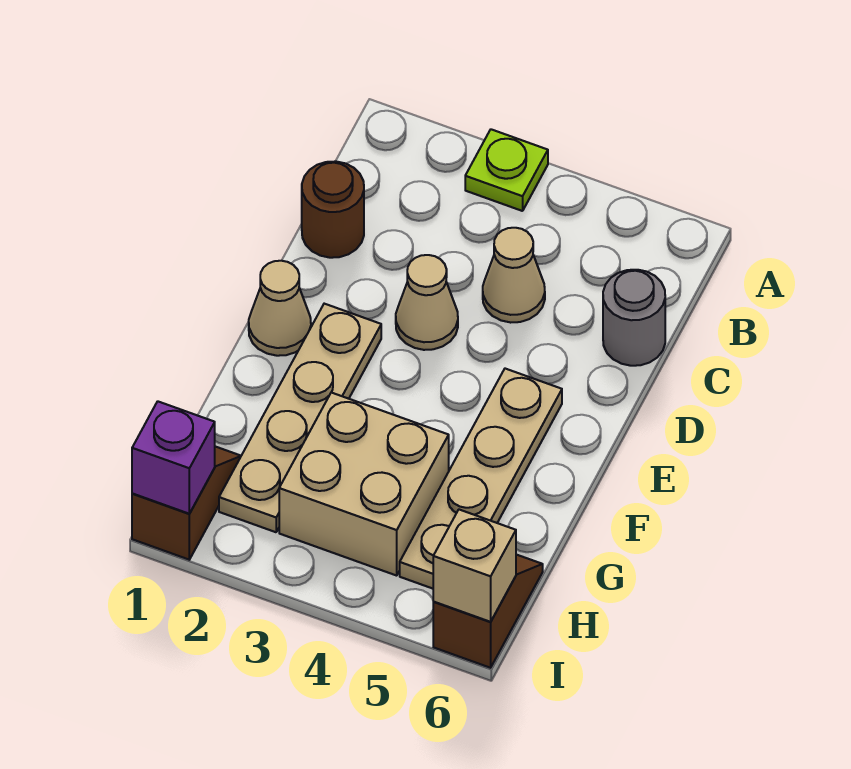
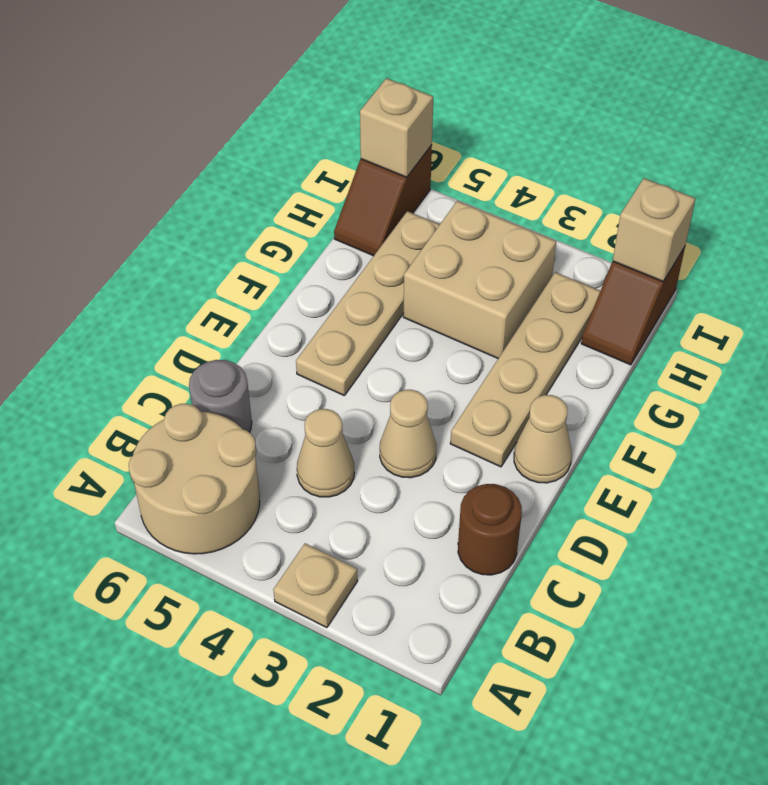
lime 1x1 plate [465,129,548,211] -> tan 1x1 plate [273,543,358,628]
none -> tan 2x2 round brick [129,404,260,554]
purple 1x1 brick [132,401,215,514] -> tan 1x1 brick [613,178,696,282]

